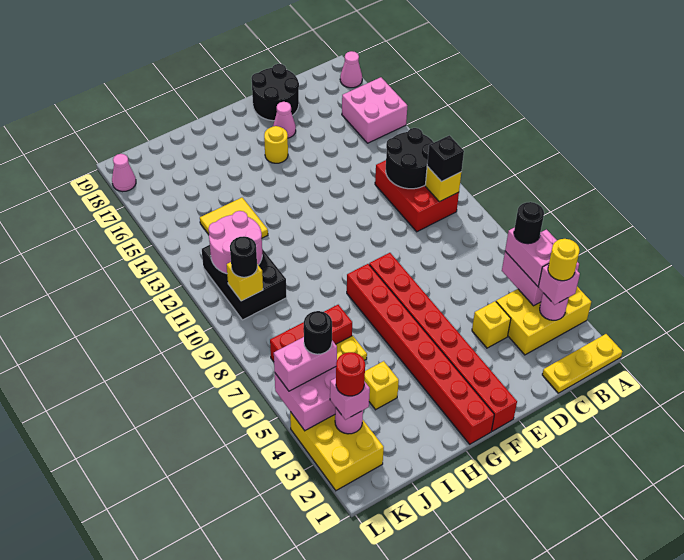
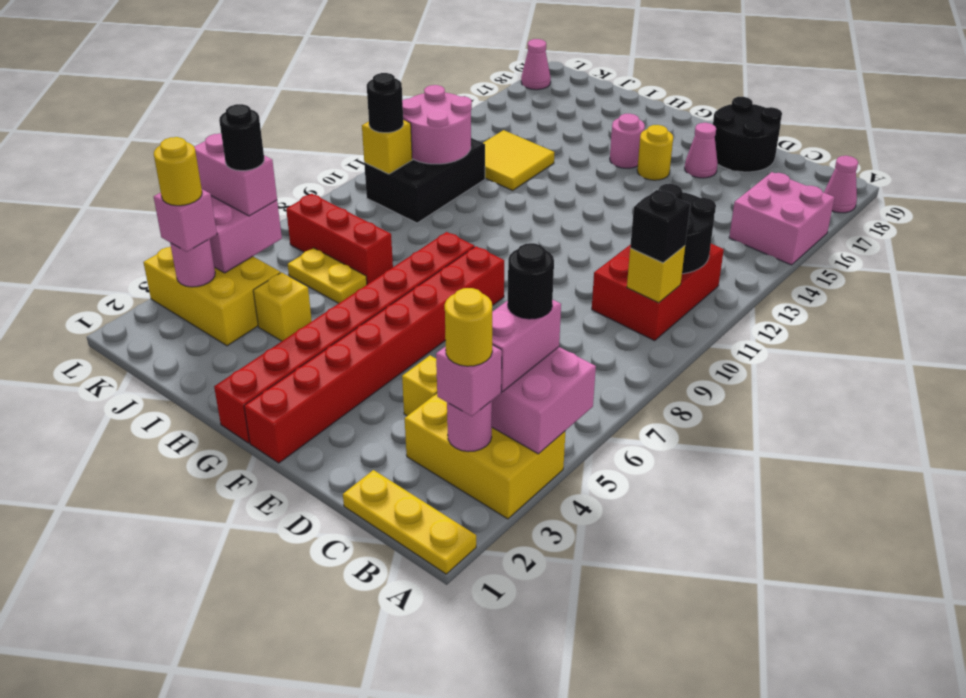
none -> pink 1x1 round brick [610,114,645,168]
yellow 2x3 brick [290,412,384,491] -> yellow 2x3 brick turned to [143,247,280,346]
red 1x1 round brick [336,352,365,396] -> yellow 1x1 round brick [154,137,202,206]

